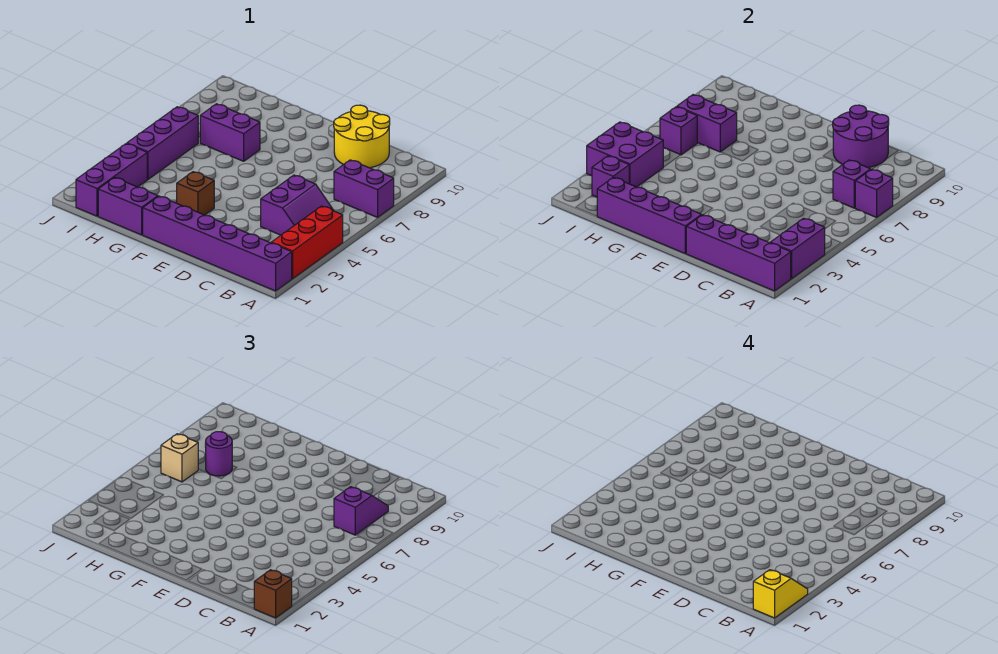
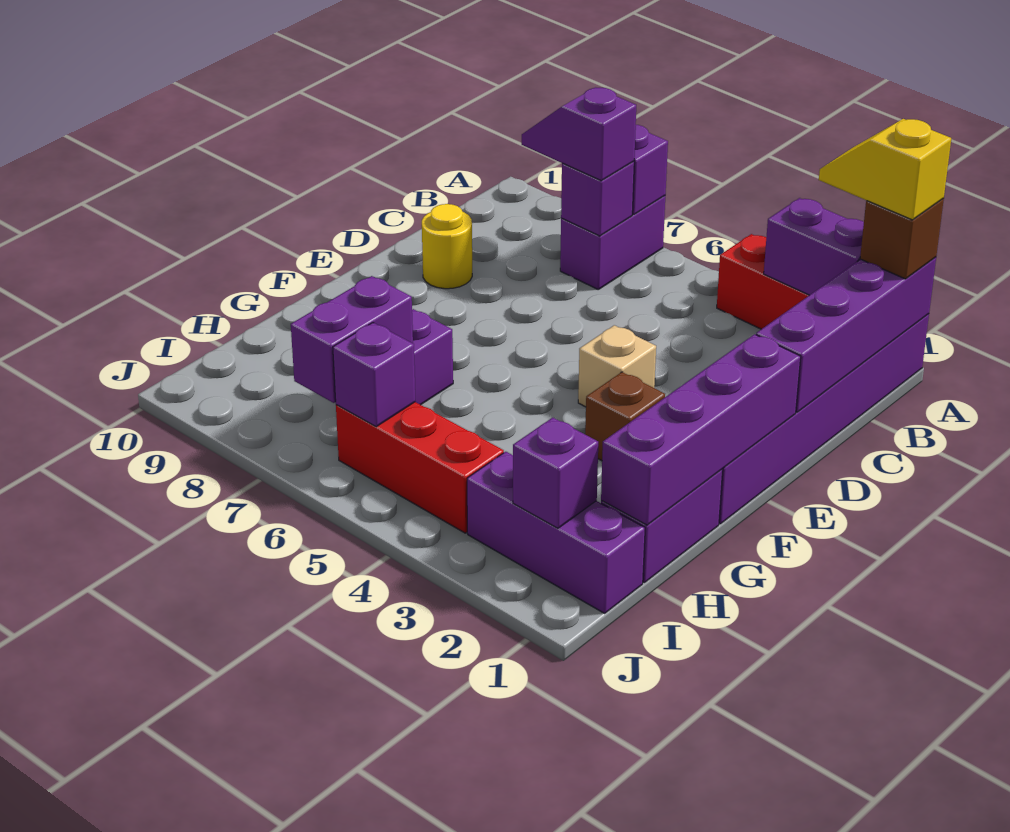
purple 2x2 slope [261,175,334,235] -> none
yellow 2x2 round brick [334,105,390,168] -> yellow 1x1 round brick [422,204,472,289]
purple 2x2 round brick [833,105,889,168] -> none
purple 1x1 round brick [206,432,232,476] -> none
purple 2x2 brick [587,122,663,187] -> none
purple 1x3 brick [127,107,198,179] -> red 1x3 brick [336,402,504,533]
tan 1x1 brick [161,434,198,482] -> tan 1x1 brick moved to [578,325,656,407]

